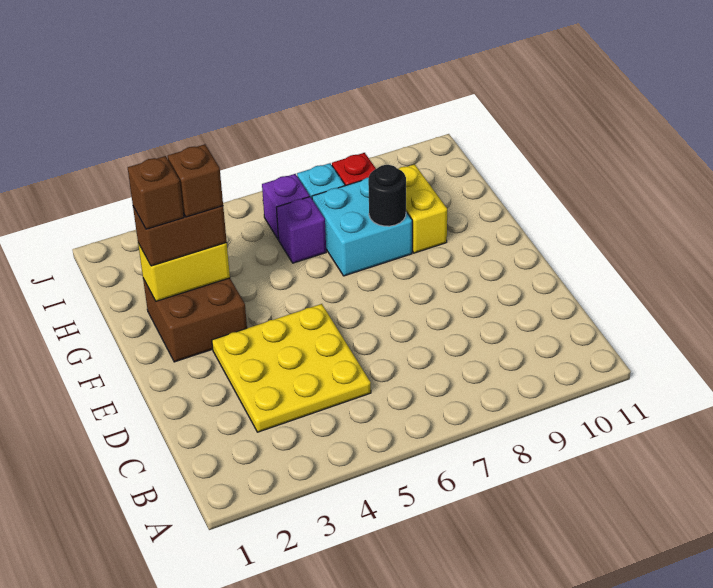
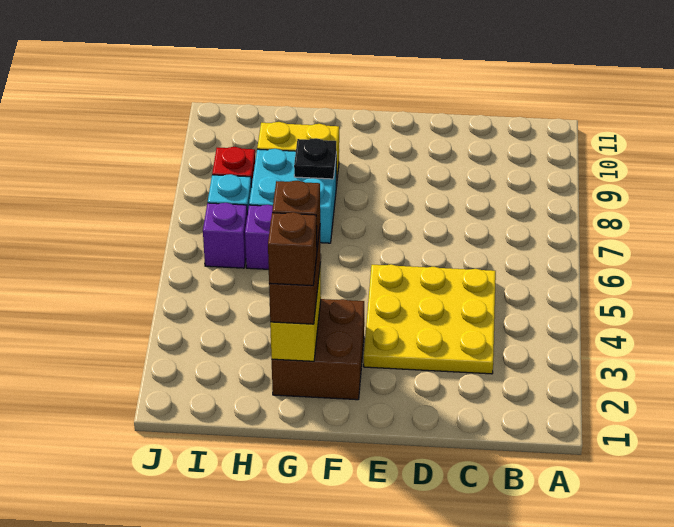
black 1x1 round brick [368,165,406,226] -> black 1x1 plate [294,138,336,179]

